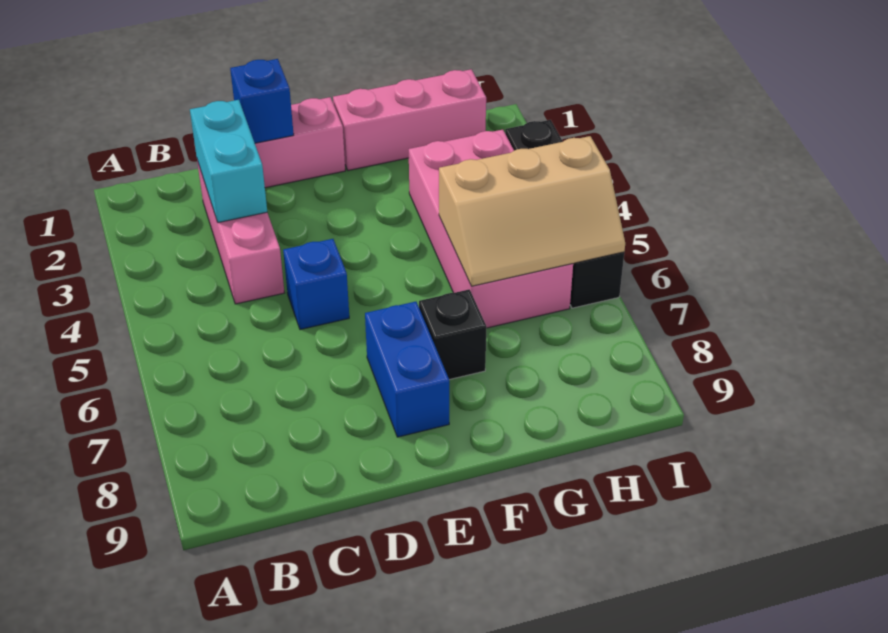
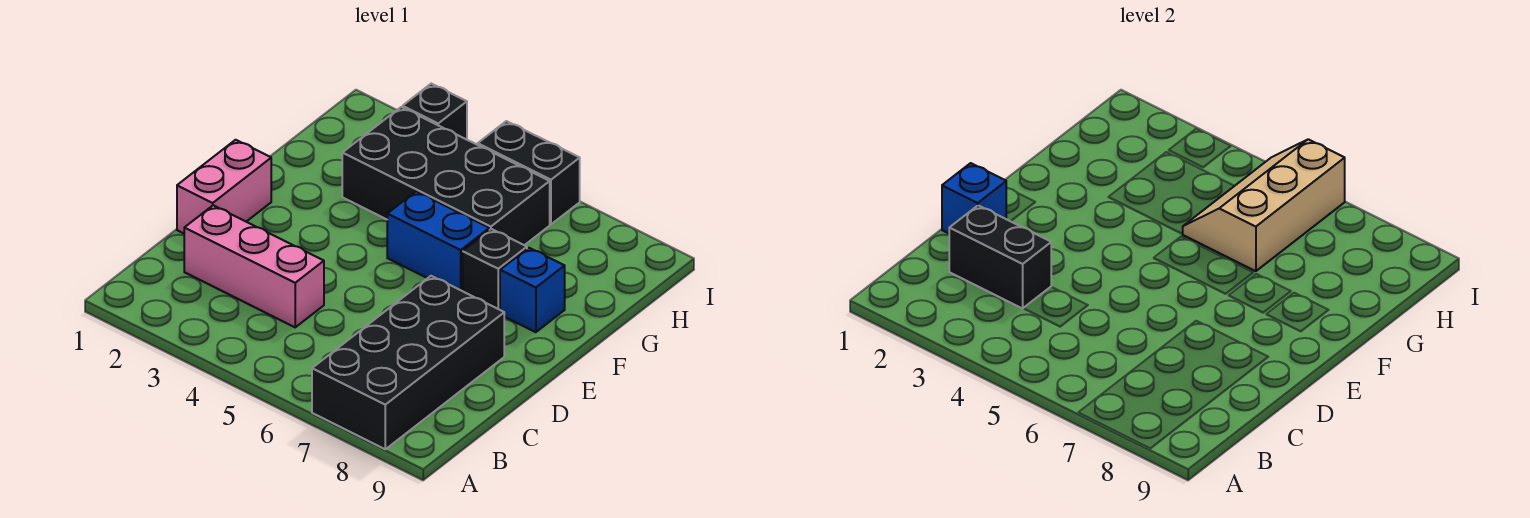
none -> black 2x4 brick [312,276,504,449]
cyan 1x2 brick [190,100,267,223] -> black 1x2 brick [949,205,1051,309]
blue 1x1 brick [283,239,349,330] -> blue 1x1 brick moved to [500,248,565,332]
blue 1x2 brick [365,302,449,437] -> blue 1x2 brick moved to [387,191,489,291]
pink 1x3 brick [333,69,486,171] -> none
pink 2x4 brick [409,130,573,328] -> black 2x4 brick [342,107,550,245]
tan 2x3 slope [439,136,625,286] -> tan 2x3 slope turned to [1183,139,1345,271]

